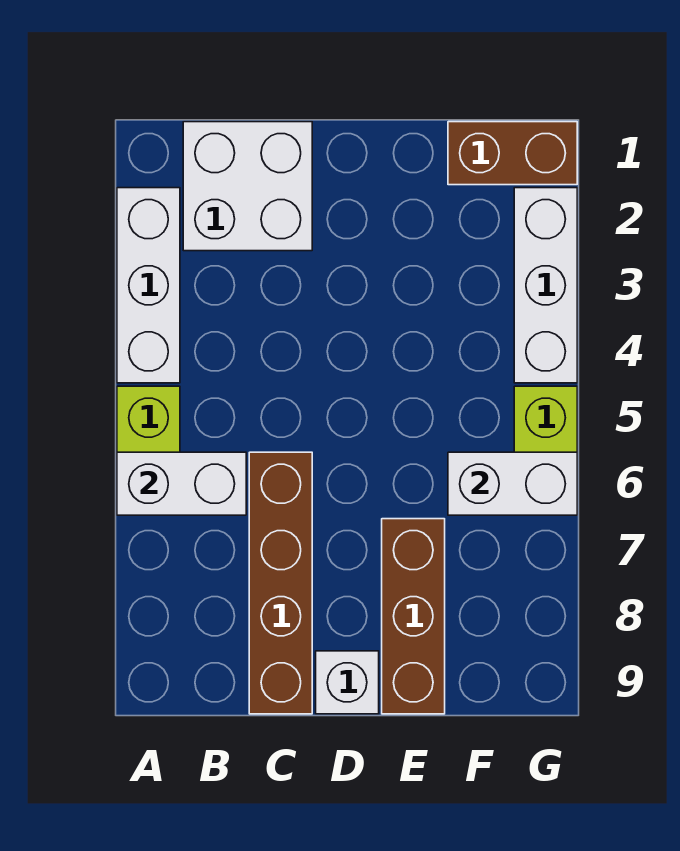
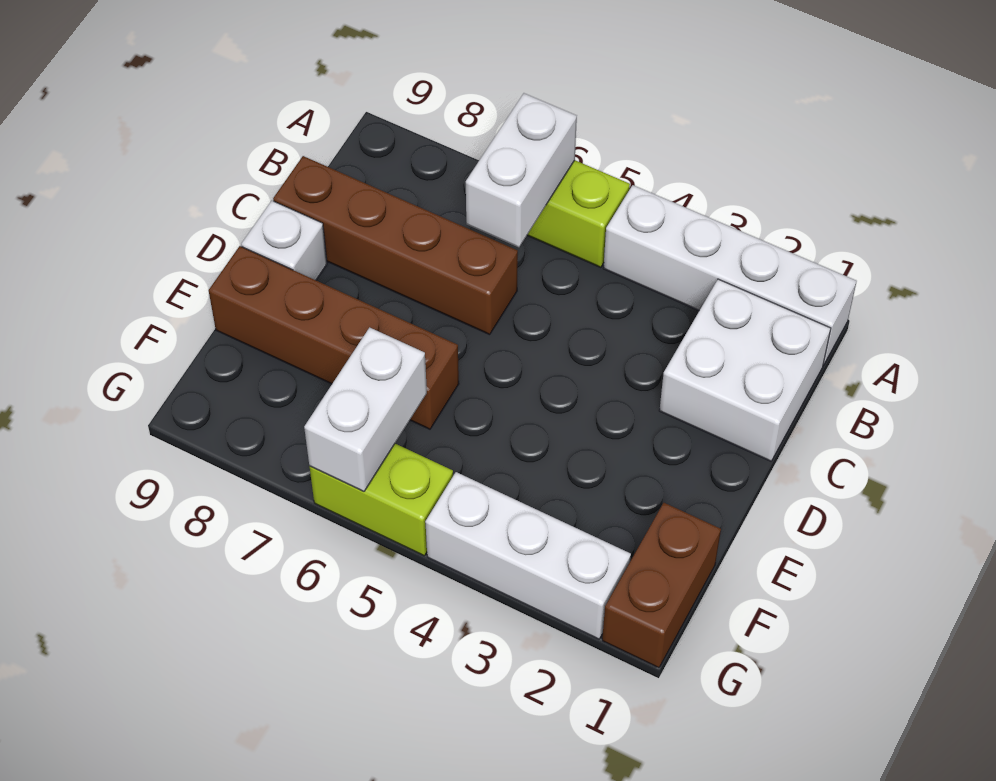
white 1x3 brick [117,188,180,383] -> white 1x4 brick [603,185,857,365]
brown 1x3 brick [382,519,445,714] -> brown 1x4 brick [209,246,459,429]

